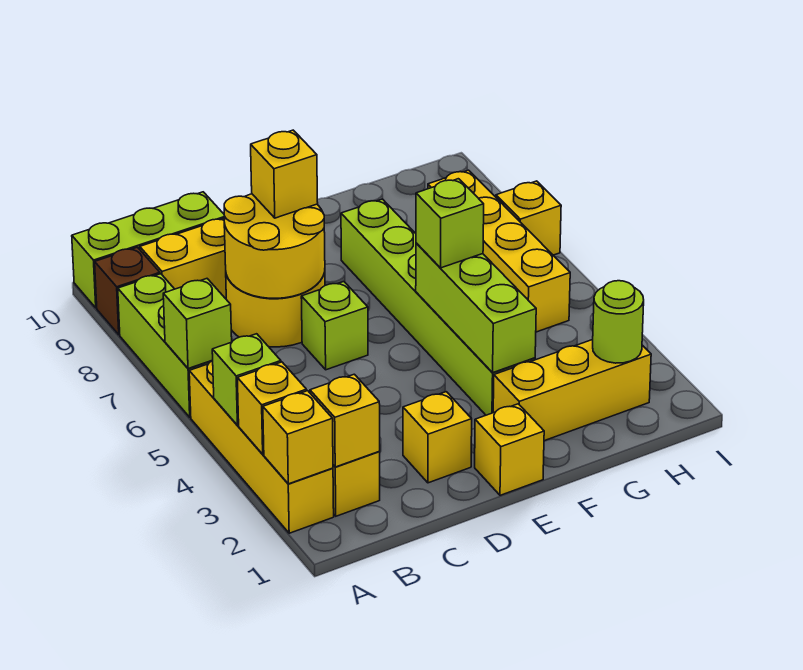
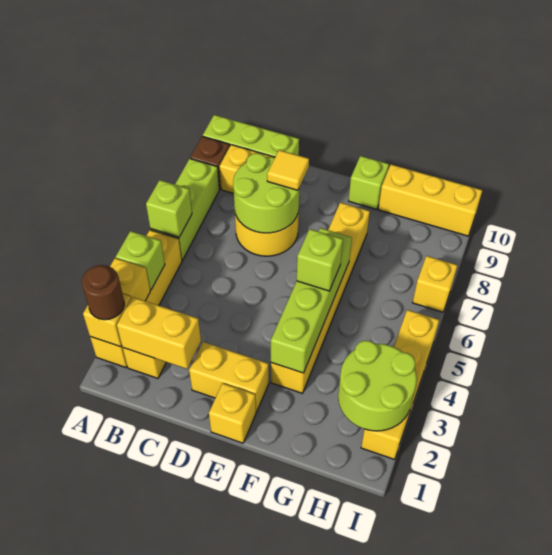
none -> brown 1x1 round brick [82,265,124,320]
yellow 1x1 brick [310,374,380,467] -> yellow 1x2 brick [117,297,201,369]
yellow 2x2 round brick [224,194,325,298] -> lime 2x2 round brick [233,153,299,233]
yellow 1x1 brick [403,392,472,483] -> yellow 1x2 brick [189,342,269,412]
lime 1x1 brick [301,282,368,370] -> lime 1x1 brick moved to [349,156,389,210]
yellow 1x1 brick [251,130,318,218] -> yellow 1x1 tile [267,150,309,190]
yellow 1x3 brick [493,340,651,441] -> yellow 1x3 brick moved to [378,165,482,236]
lime 1x6 brick [341,199,535,415] -> yellow 1x6 brick [271,202,370,393]
lime 1x3 brick [416,243,536,372] -> lime 1x4 brick [271,228,352,373]
lime 1x1 round brick [593,281,644,363] -> lime 2x2 round brick [338,341,417,431]
yellow 1x4 brick [428,170,570,332] -> yellow 1x4 brick moved to [361,310,439,459]

